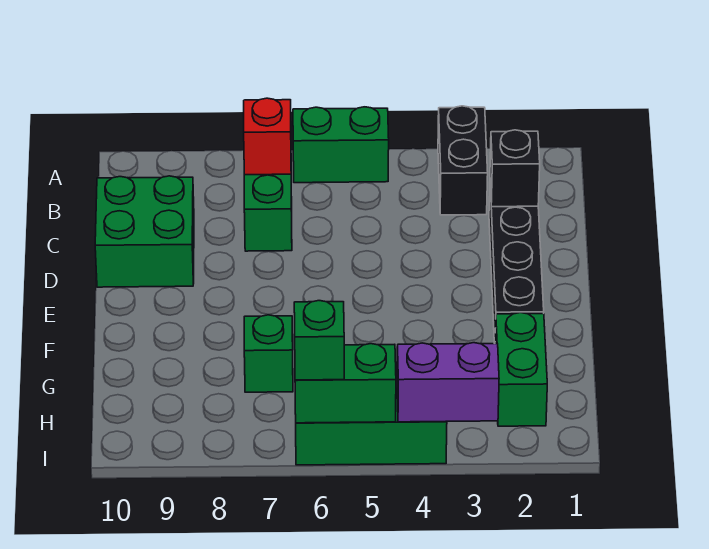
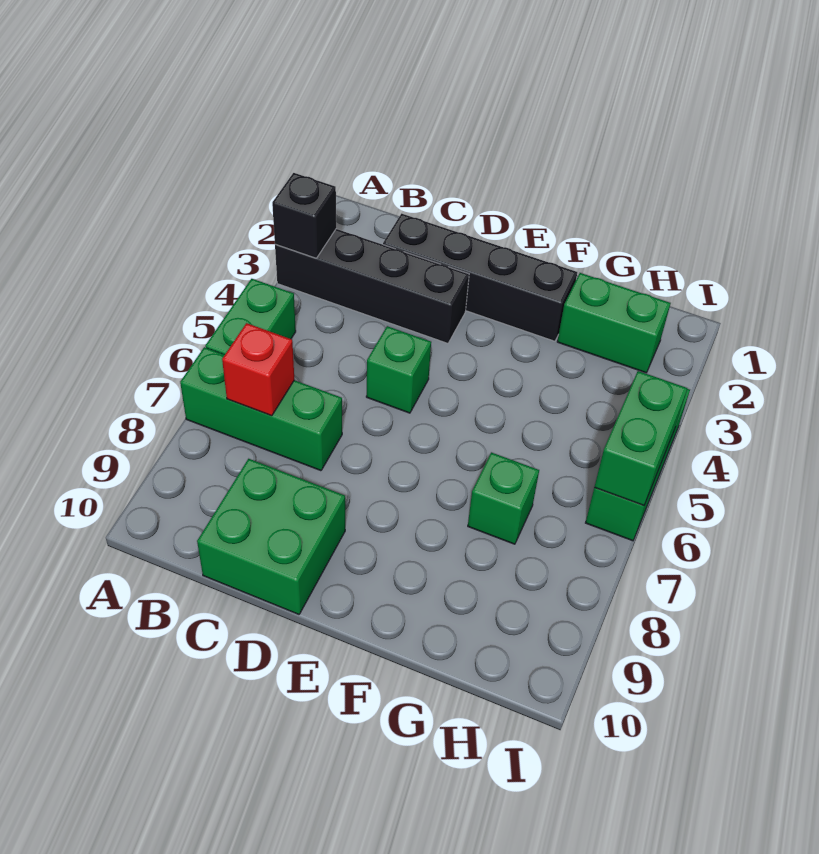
black 1x2 brick [438,106,488,215] -> black 1x4 brick [275,229,469,343]
black 1x1 brick [490,130,540,207] -> black 1x1 brick moved to [272,173,336,258]
purple 1x2 brick [397,343,499,422] -> none
green 1x1 brick [294,301,344,380] -> green 1x1 brick moved to [366,326,431,413]

